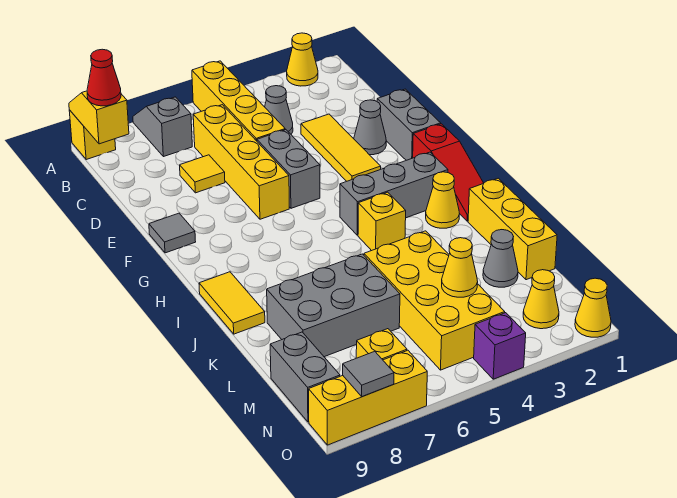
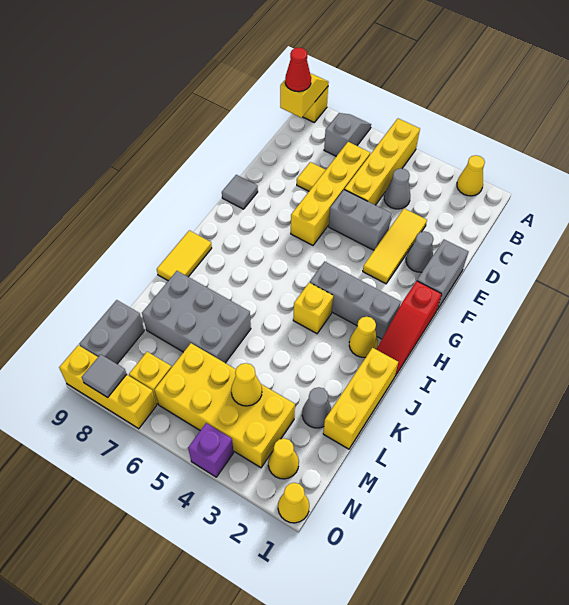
grey 1x2 brick [257,130,320,208] -> grey 1x2 brick turned to [329,190,392,250]
yellow 2x4 brick [364,231,505,370] -> yellow 2x4 brick turned to [154,343,295,468]

